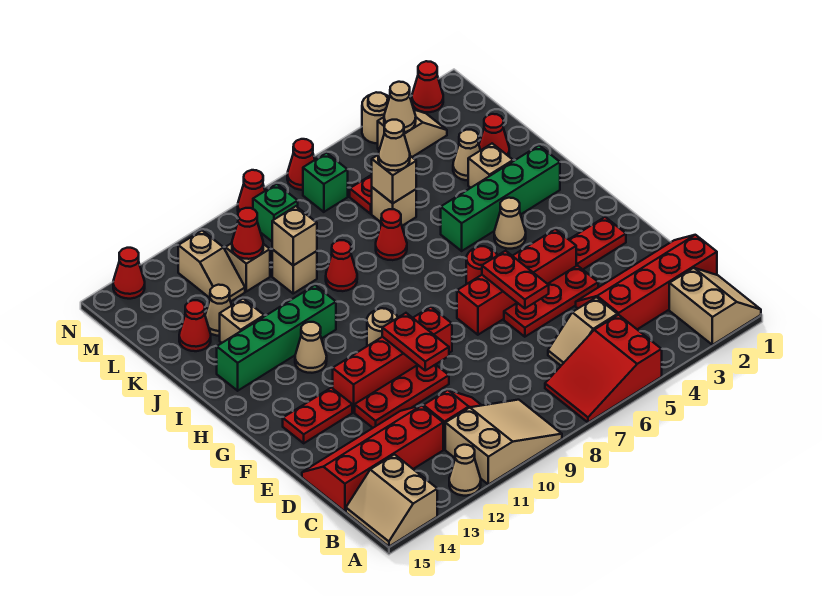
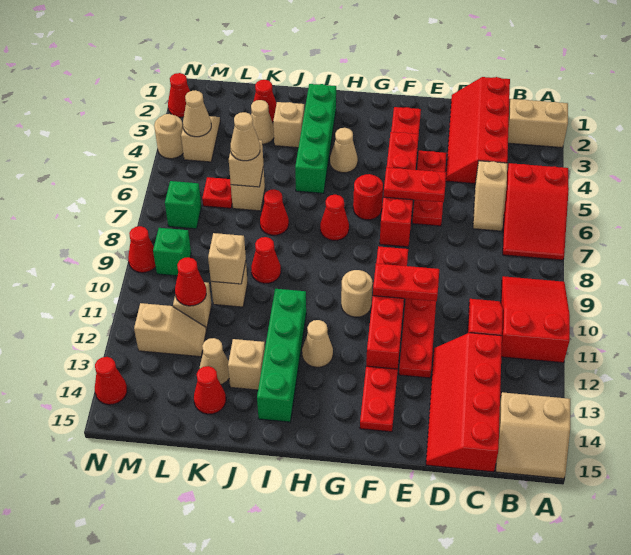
tan 2x3 slope [445,400,562,485] -> red 2x3 slope [501,276,570,363]
tan 1x1 cone [449,445,481,496] -> none
red 1x1 cone [287,139,315,190] -> red 1x1 cone moved to [320,195,349,240]

